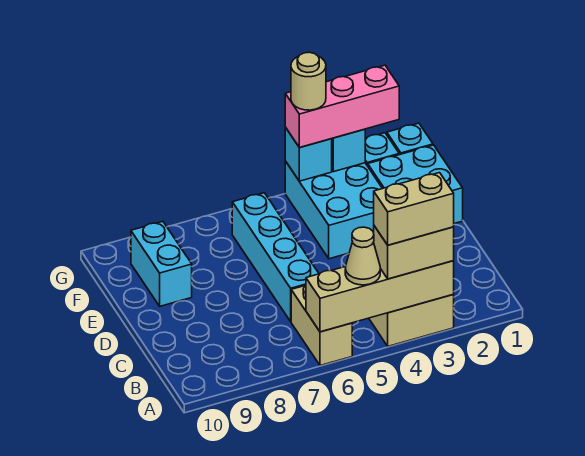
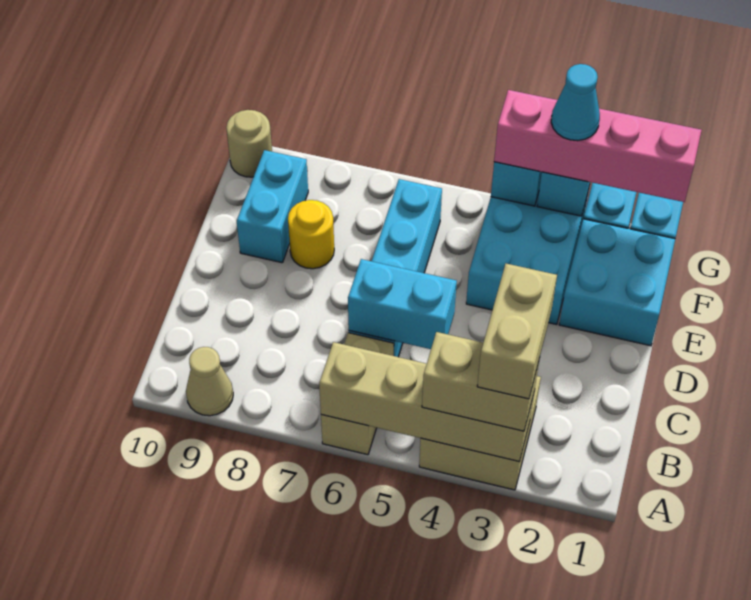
tan 1x2 brick [374,173,454,245] -> tan 1x2 brick turned to [477,263,557,399]
tan 1x1 cone [345,227,380,285] -> tan 1x1 cone moved to [186,347,233,416]
none -> cyan 1x2 brick [348,259,457,349]
none -> yellow 1x1 round brick [288,200,334,269]
pink 1x3 brick [285,65,399,148] -> pink 1x4 brick [494,90,702,202]
none -> cyan 1x1 cone [551,64,600,141]
tan 1x1 round brick [291,52,326,110] -> tan 1x1 round brick moved to [226,110,272,177]

